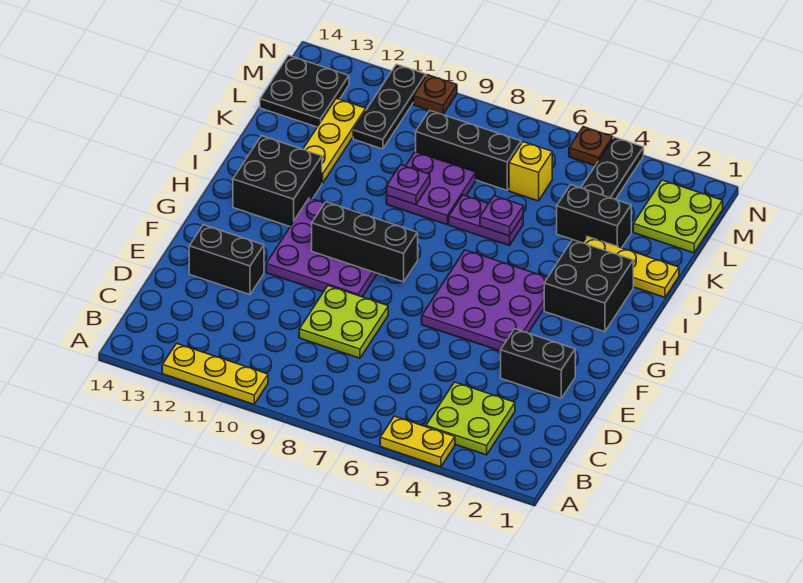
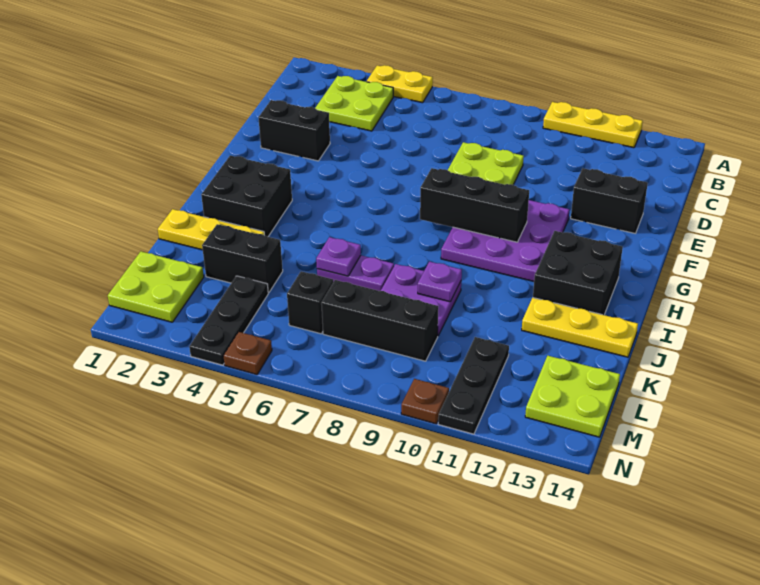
purple 3x3 plate [422,250,548,351] -> none
yellow 1x3 plate [303,98,366,183] -> yellow 1x3 plate turned to [522,298,638,357]
yellow 1x1 brick [509,142,552,201] -> black 1x1 brick [287,271,333,334]
black 2x2 plate [260,55,349,127] -> lime 2x2 plate [525,356,620,437]

